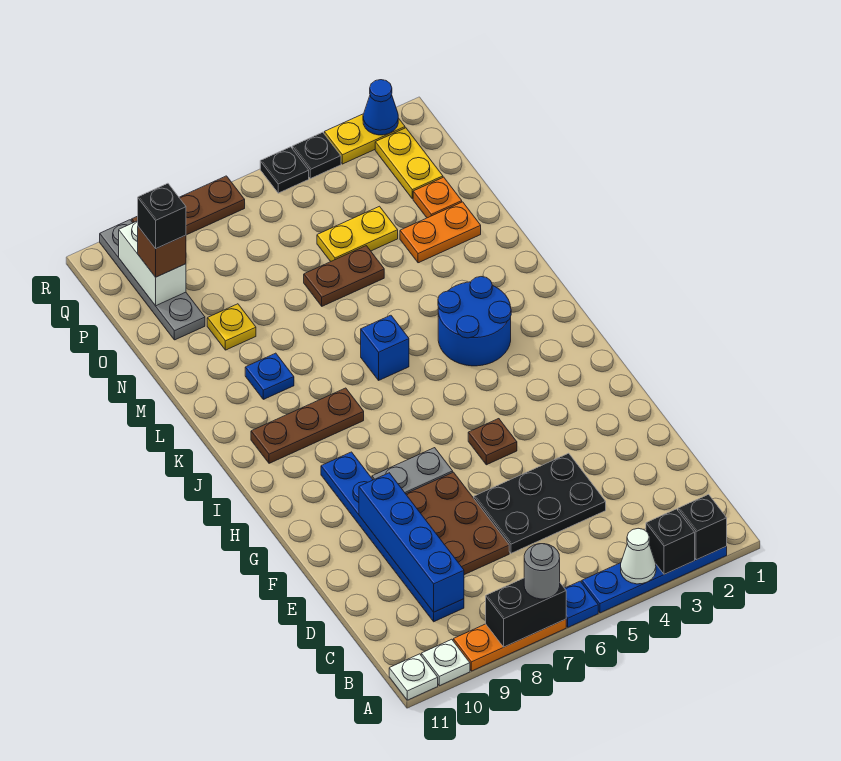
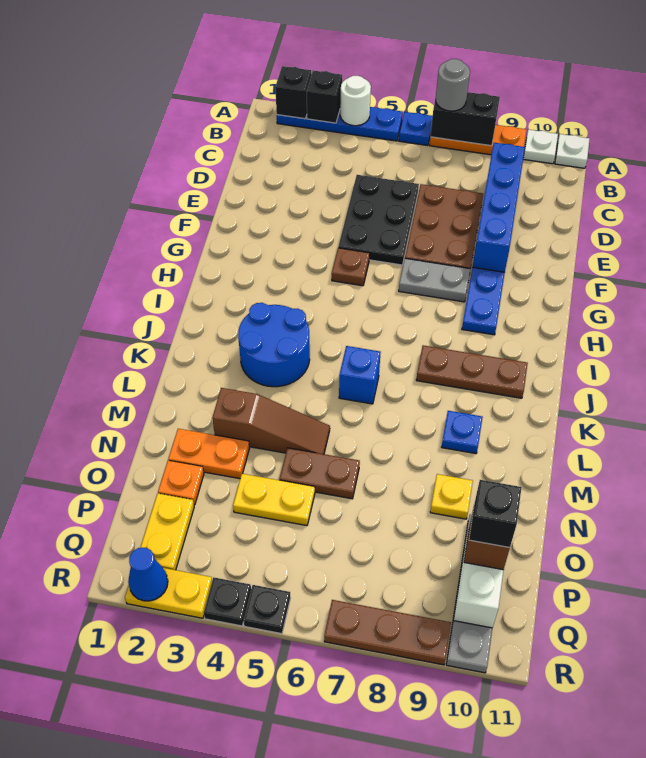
white 1x1 cone [621,528,656,584] -> white 1x1 round brick [340,76,371,126]
black 2x3 plate [474,453,606,553] -> black 2x3 plate turned to [338,175,419,265]
none -> brown 1x3 slope [212,388,330,454]

